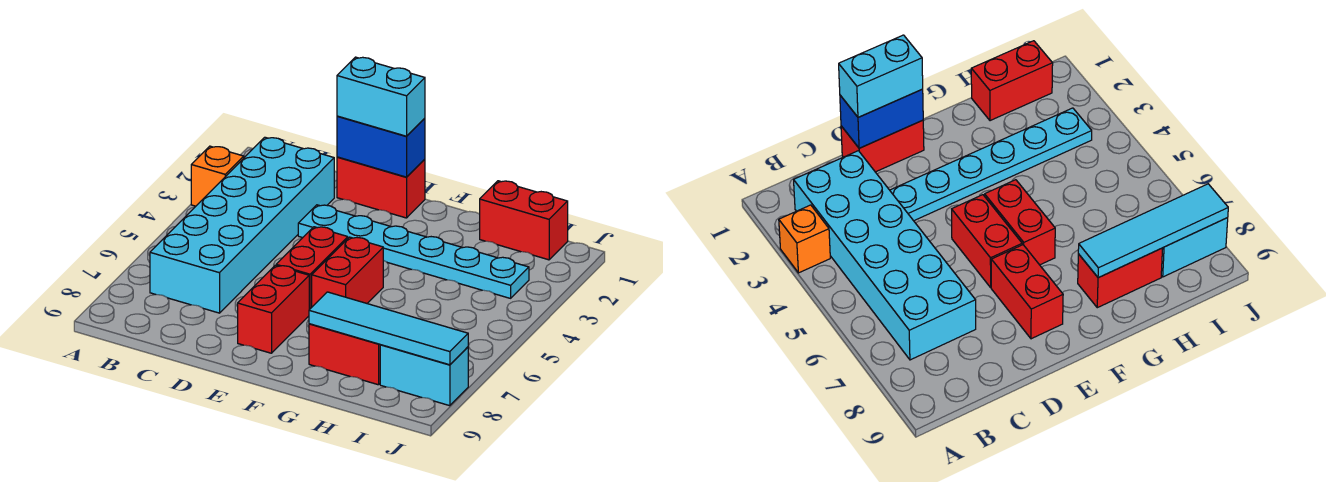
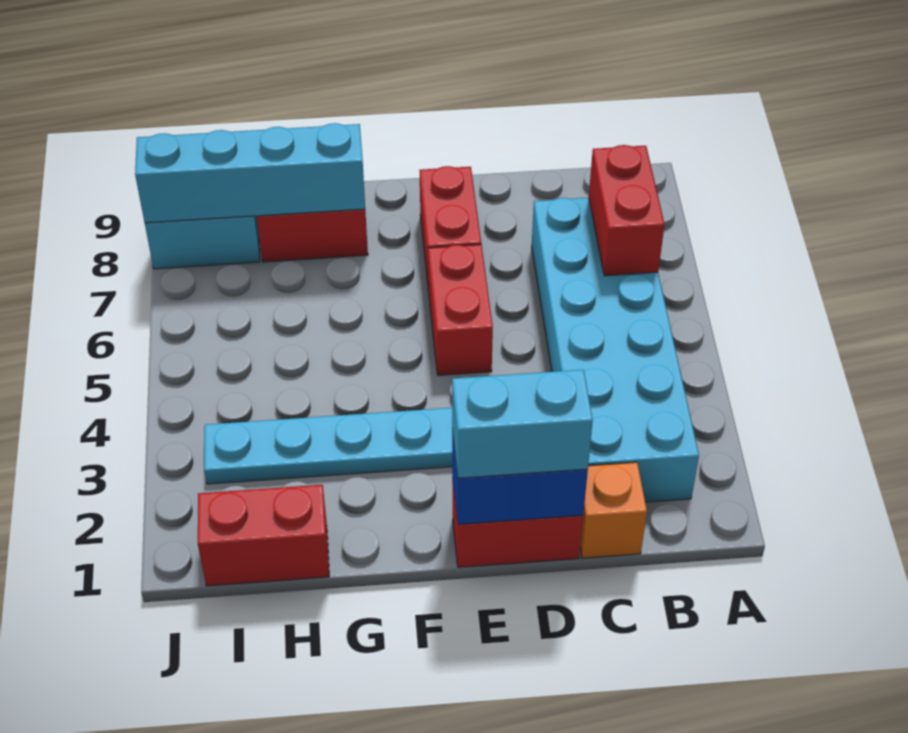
orange 1x1 brick [191,146,244,206] -> orange 1x1 brick moved to [580,462,647,558]
red 1x2 brick [312,237,383,307] -> red 1x2 brick moved to [589,145,665,276]
cyan 1x4 tile [309,292,468,365] -> cyan 1x4 brick [135,123,365,223]

